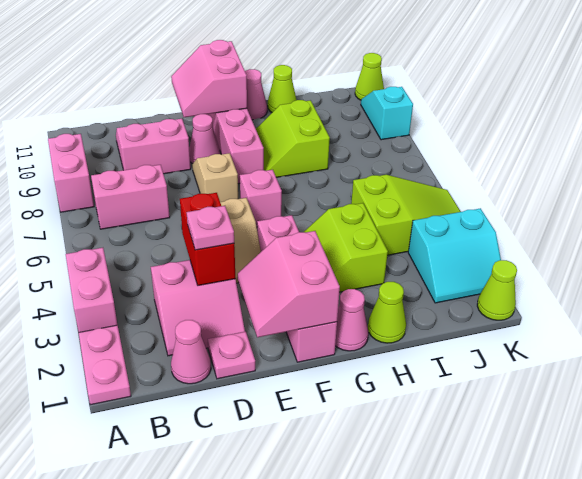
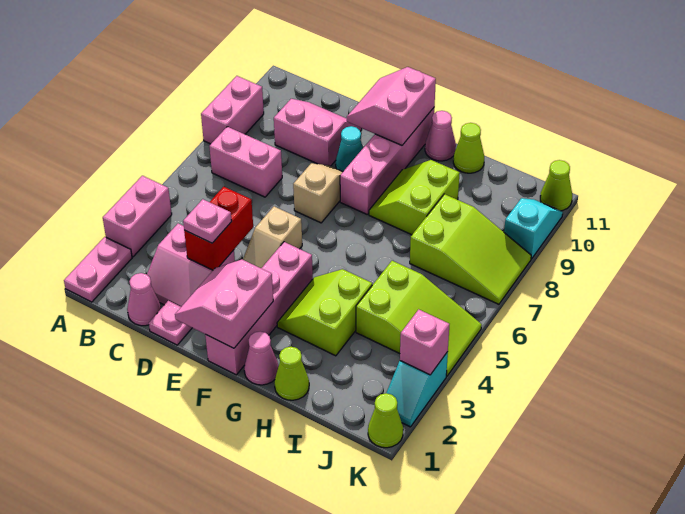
pink 1x1 cone [189,114,220,164] -> cyan 1x1 cone [336,126,363,171]
pink 1x1 brick [240,170,282,227] -> pink 1x1 brick moved to [400,309,449,375]
none -> lime 2x3 slope [410,194,531,304]
cyan 2x2 slope [408,208,501,303] -> cyan 1x2 slope [387,352,448,427]

